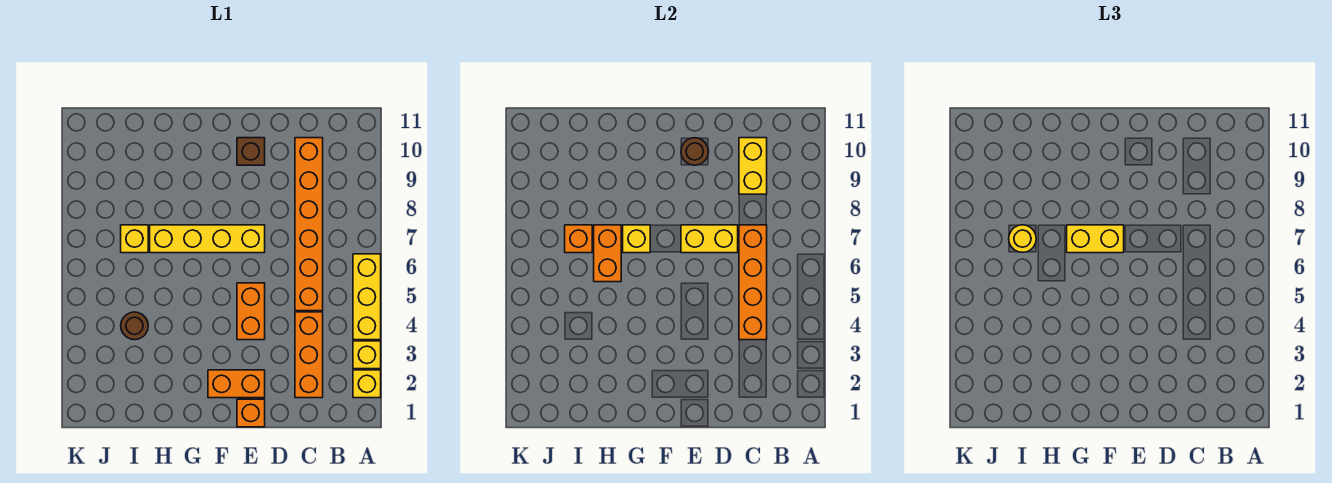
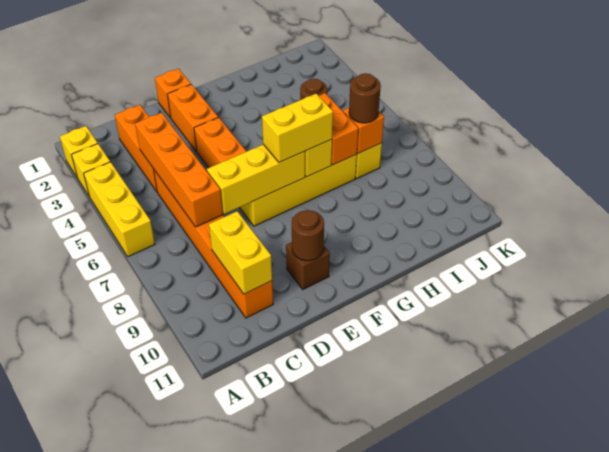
yellow 1x2 brick [681,225,738,253] -> yellow 1x3 brick [207,144,305,214]
orange 1x2 brick [208,370,265,398] -> orange 1x2 brick turned to [167,84,218,151]
yellow 1x1 round brick [1009,225,1036,252] -> brown 1x1 round brick [349,73,381,123]

